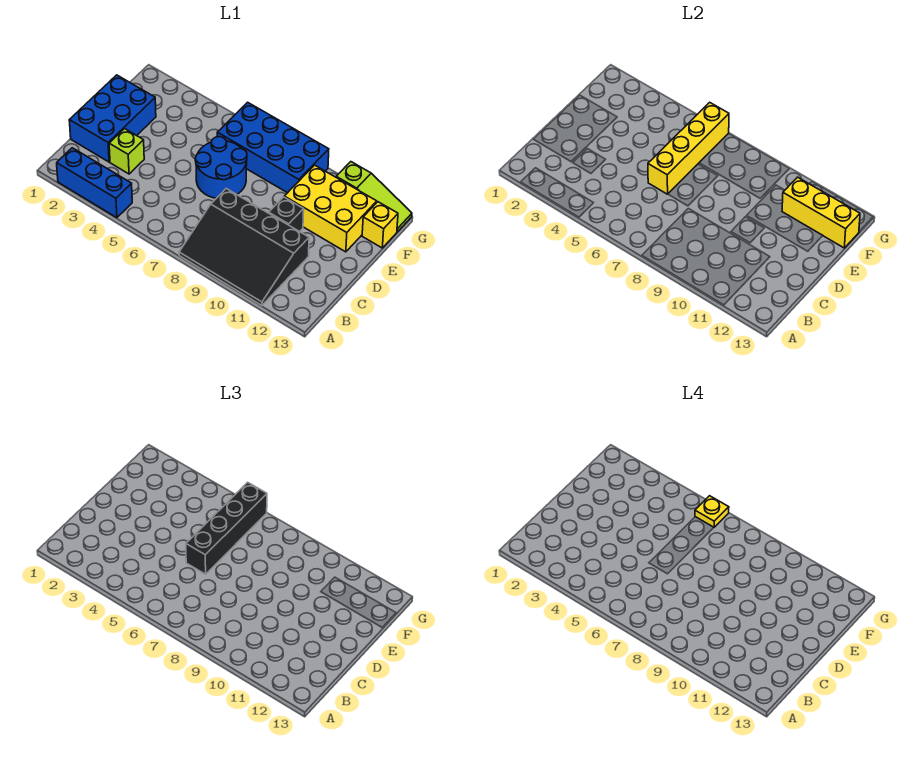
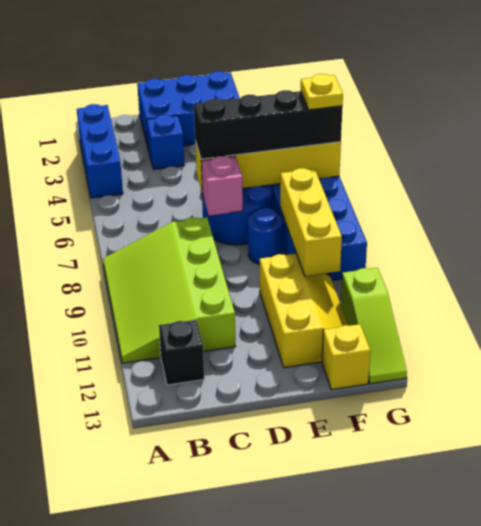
black 3x4 slope [179,189,309,305] -> lime 3x4 slope [103,217,236,363]
lime 1x1 brick [109,129,144,174] -> blue 1x1 brick [147,115,184,169]
none -> pink 1x1 brick [201,156,243,216]
black 1x1 brick [269,197,304,232] -> black 1x1 brick moved to [159,320,204,385]
none -> blue 1x1 round brick [248,208,283,264]
yellow 2x3 brick [284,165,377,252] -> yellow 2x3 slope [260,254,348,368]
yellow 1x3 brick [782,177,860,248] -> yellow 1x3 brick moved to [280,168,342,276]

